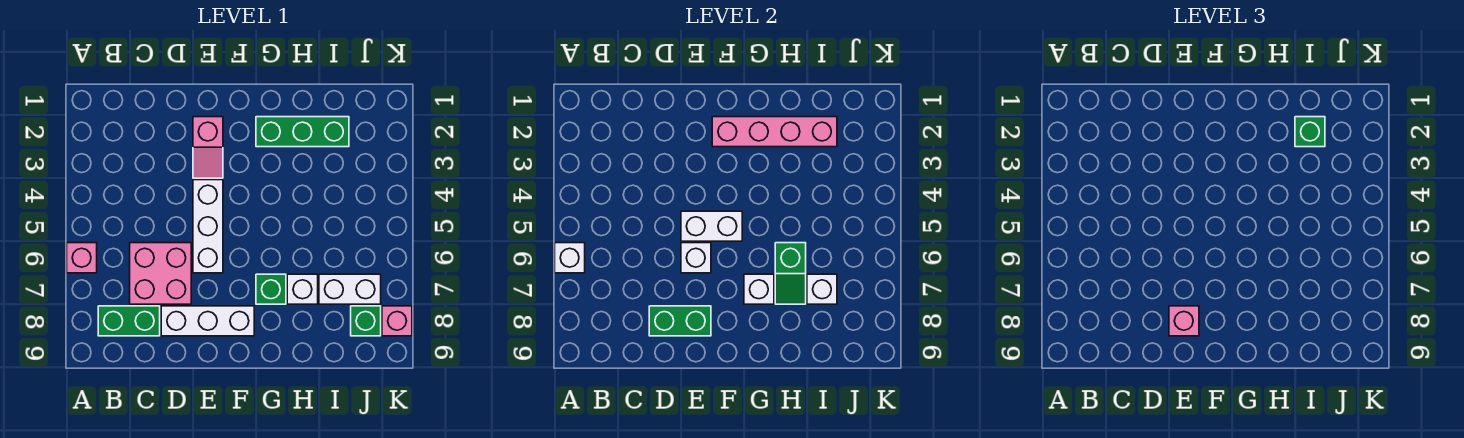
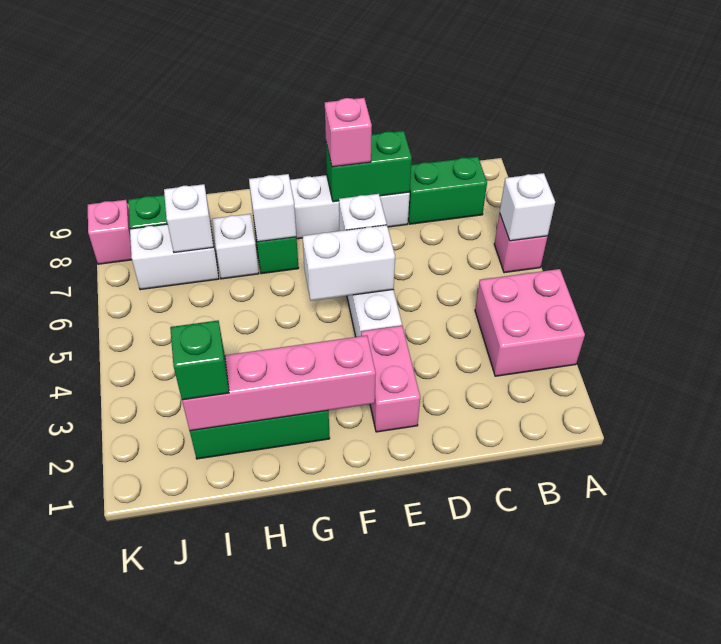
pink 2x2 brick [130,243,191,304] -> pink 2x2 brick moved to [475,269,585,376]
pink 1x2 slope [193,117,223,178] -> pink 1x2 brick [361,326,420,432]
green 1x2 slope [775,243,806,304] -> none

